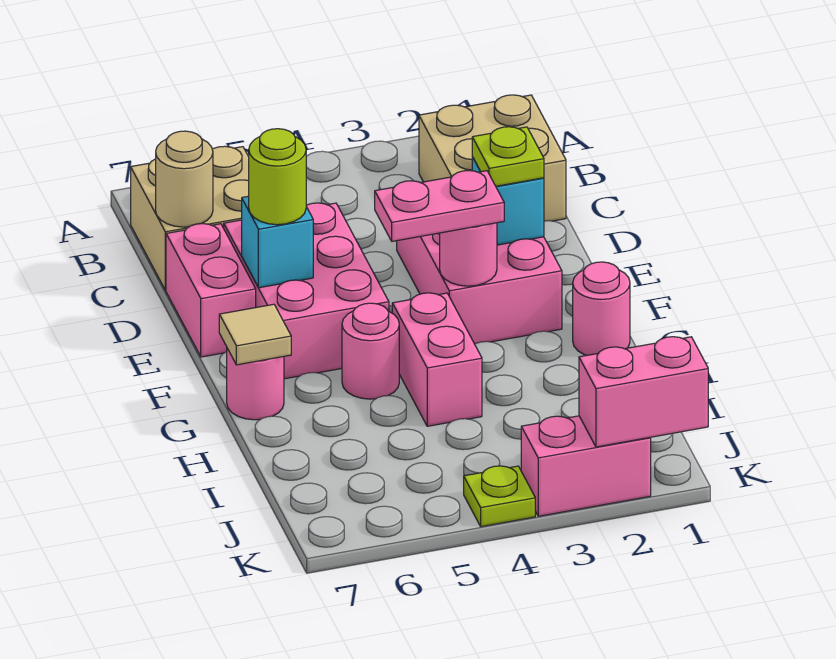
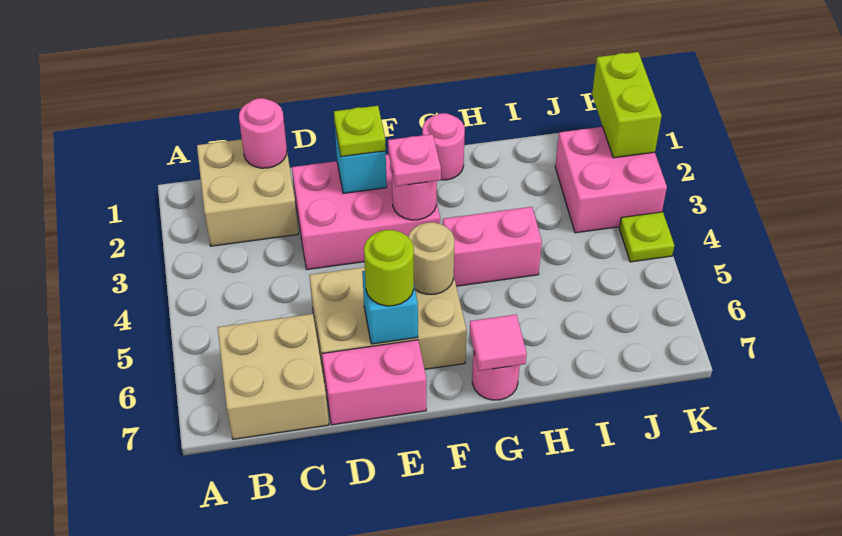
tan 1x1 round brick [156,131,213,227] -> tan 1x1 round brick moved to [408,222,455,294]
pink 2x3 brick [224,203,389,379] -> tan 2x3 brick [309,267,467,382]
pink 1x2 plate [375,171,504,241] -> pink 1x1 plate [388,134,441,186]
pink 1x1 round brick [342,303,399,399] -> pink 1x1 round brick moved to [239,98,287,168]
tan 1x1 tile [219,304,291,365] -> pink 1x1 tile [470,315,527,371]
pink 1x2 brick [579,337,708,447] -> lime 1x2 brick [592,52,662,158]
pink 1x2 brick [521,416,651,516] -> pink 2x2 brick [555,127,667,233]

